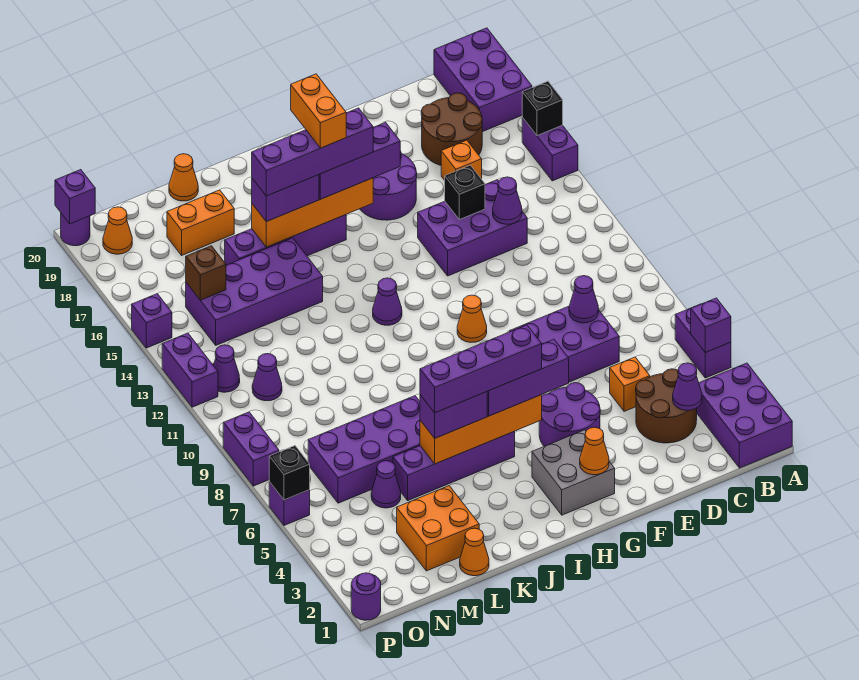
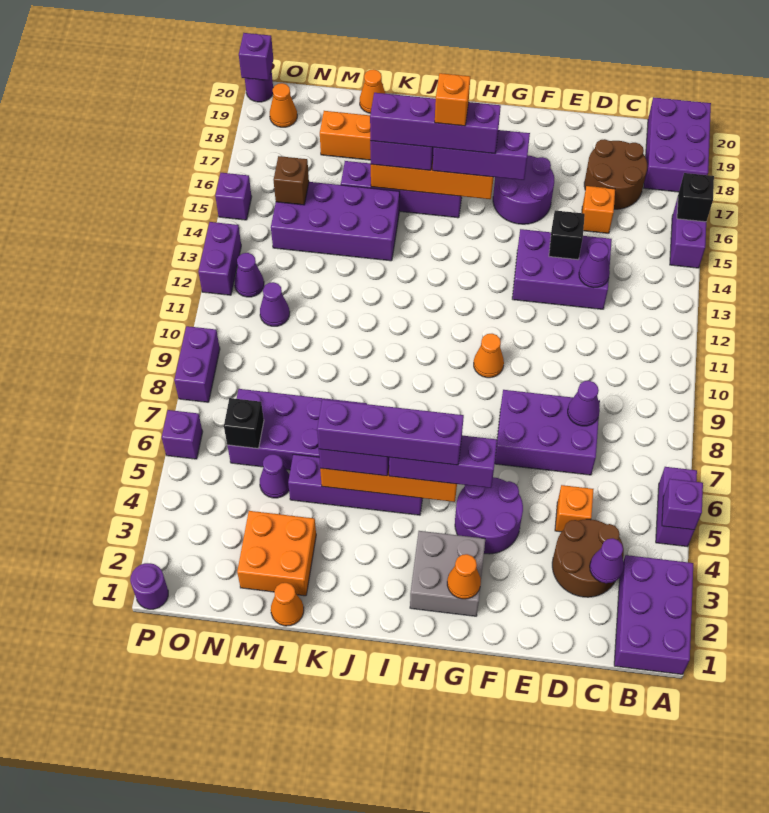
purple 1x1 cone [373,278,402,325] -> none
orange 1x2 brick [291,74,346,148] -> orange 1x1 brick [435,73,470,126]
black 1x1 brick [269,446,310,500] -> black 1x1 brick moved to [224,398,264,449]

